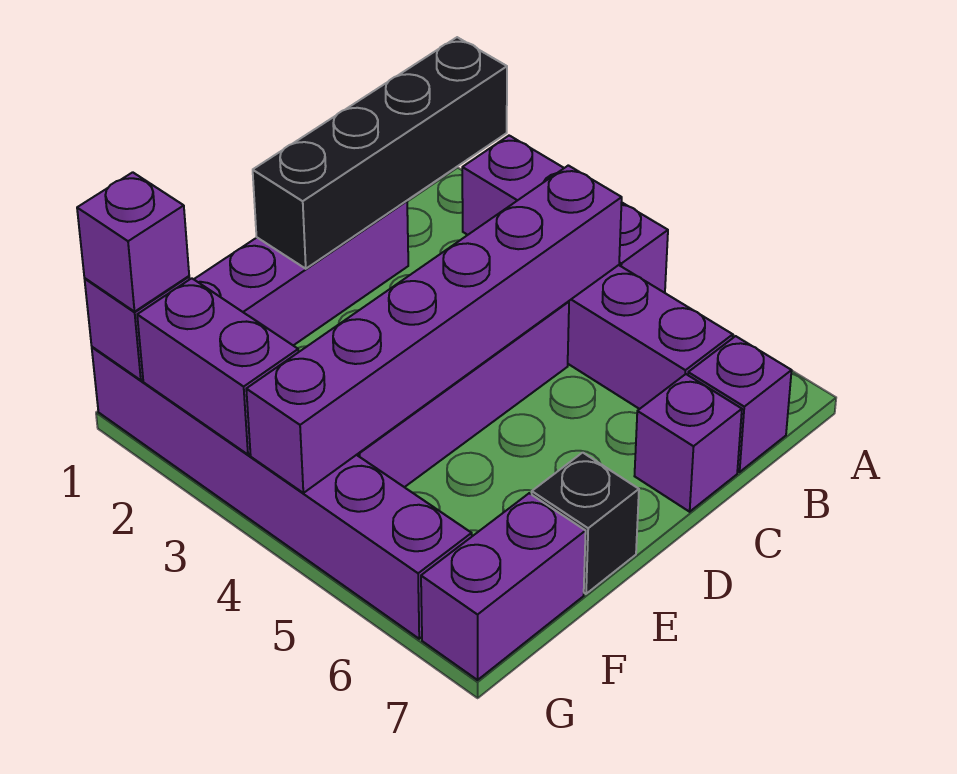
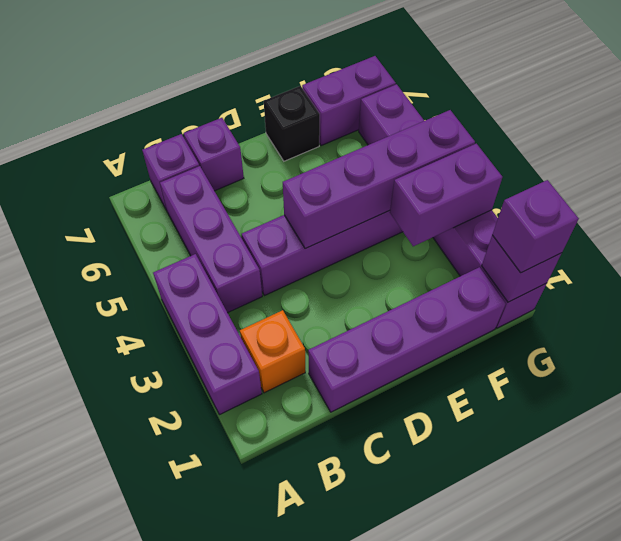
black 1x4 brick [253,37,507,269] -> none
none -> orange 1x1 brick [240,310,305,393]
purple 1x6 brick [246,165,622,493] -> purple 1x4 brick [283,110,475,249]
purple 1x2 brick [137,278,298,454] -> purple 1x2 brick turned to [390,144,502,246]

